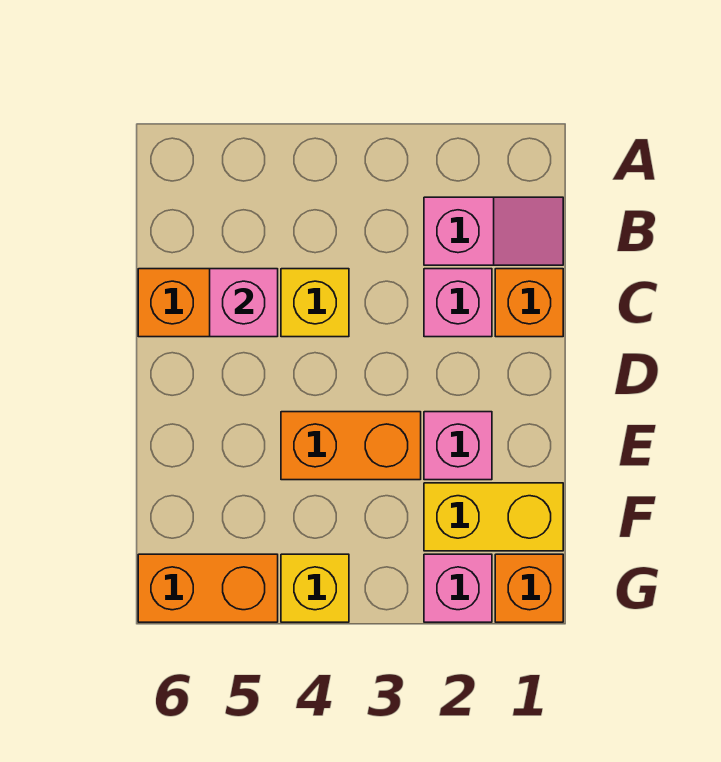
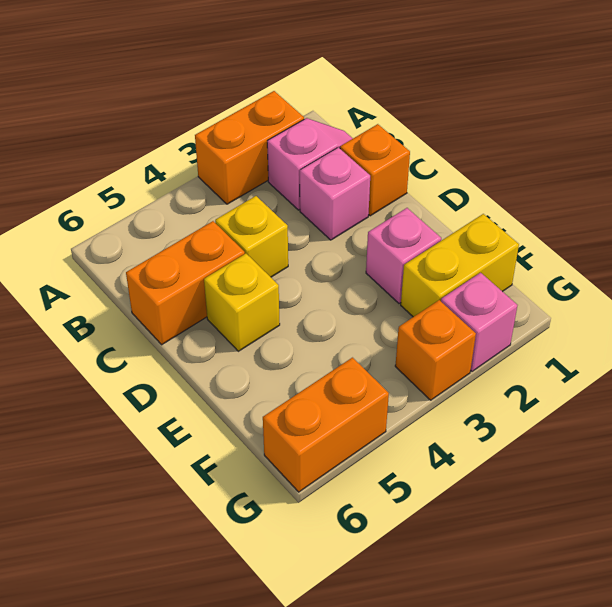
pink 1x1 brick [210,269,278,337] -> none
orange 1x2 brick [281,412,421,480] -> orange 1x2 brick moved to [195,91,304,204]
orange 1x1 brick [495,554,563,622] -> orange 1x1 brick moved to [395,300,476,400]
yellow 1x1 brick [281,554,349,622] -> yellow 1x1 brick moved to [204,254,280,351]

